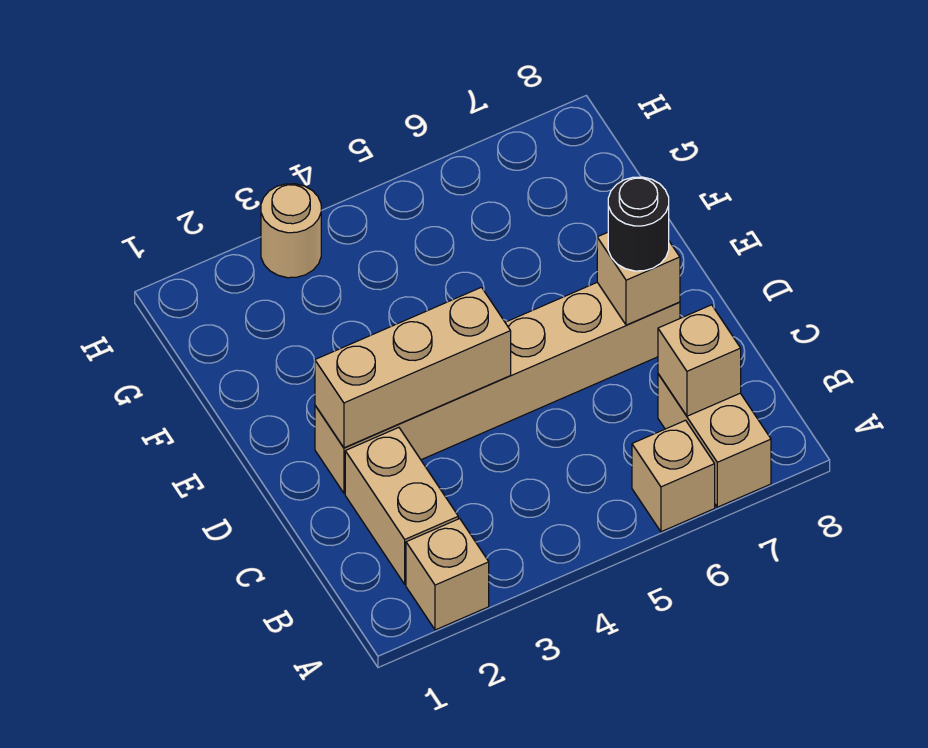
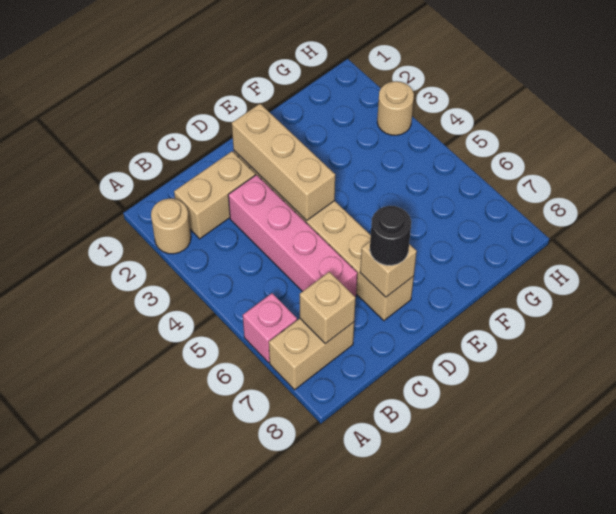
tan 1x1 brick [406,519,489,630] -> tan 1x1 round brick [151,199,191,254]
tan 1x1 brick [632,420,715,532] -> pink 1x1 brick [243,293,297,363]
none -> pink 1x4 brick [228,175,357,297]

